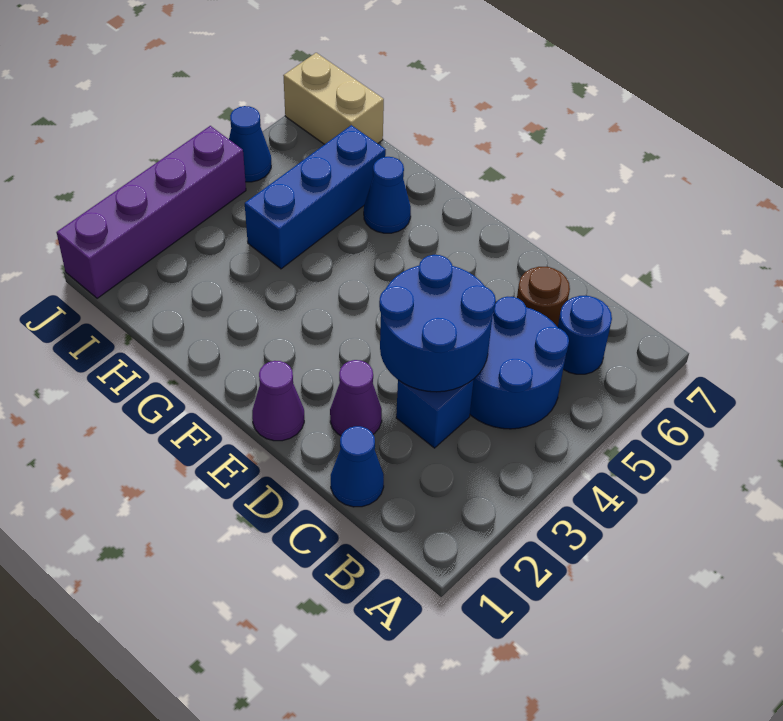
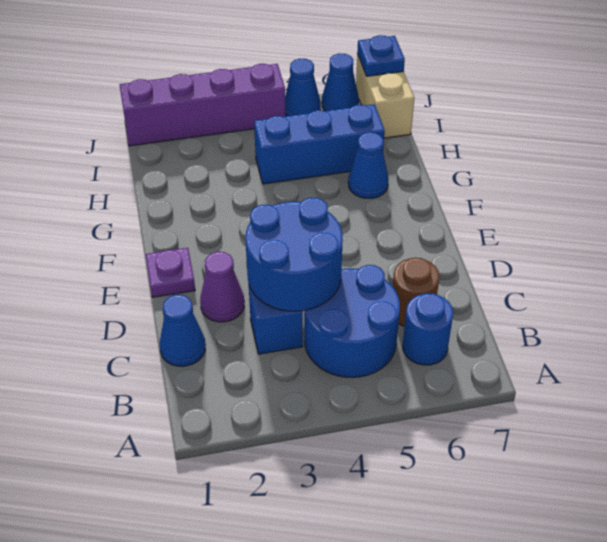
purple 1x1 cone [252,361,304,441] -> purple 1x1 plate [146,248,195,297]
none -> blue 1x1 cone [322,53,359,111]
none -> blue 1x1 plate [357,35,405,76]

